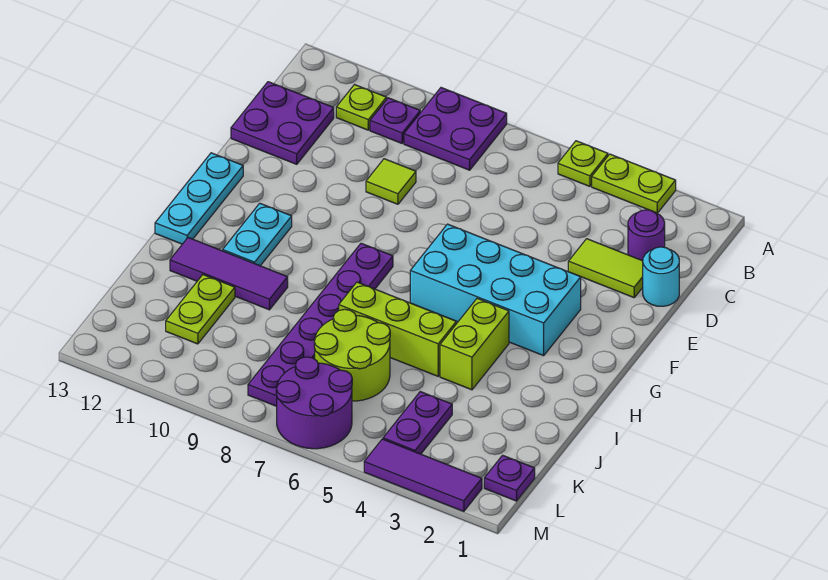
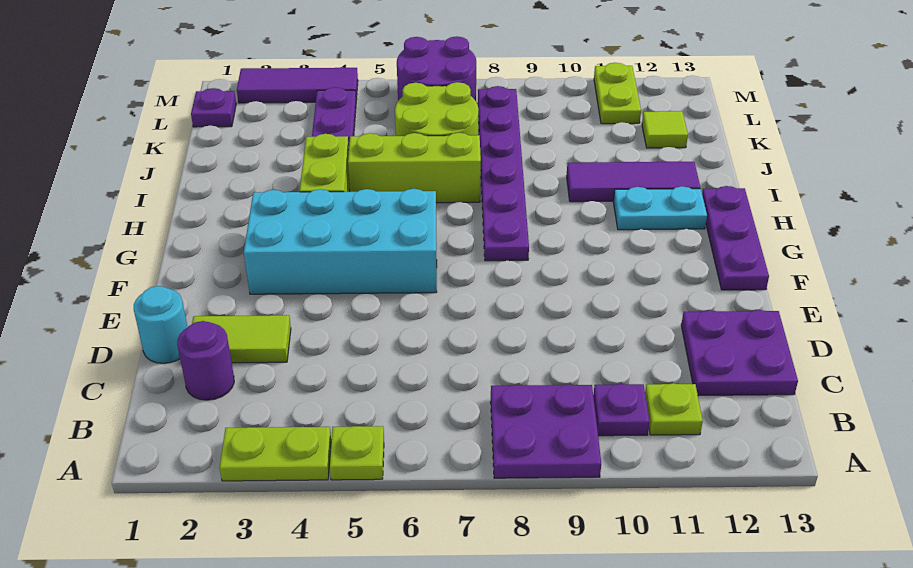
lime 1x1 tile [366,159,416,204] -> lime 1x1 tile moved to [642,111,688,148]
cyan 1x3 plate [155,153,243,244] -> purple 1x3 plate [702,186,769,290]
cyan 1x2 plate [223,203,292,266] -> cyan 1x2 plate turned to [613,186,707,230]
lime 1x2 plate [166,275,235,344] -> lime 1x2 plate moved to [594,63,641,124]

